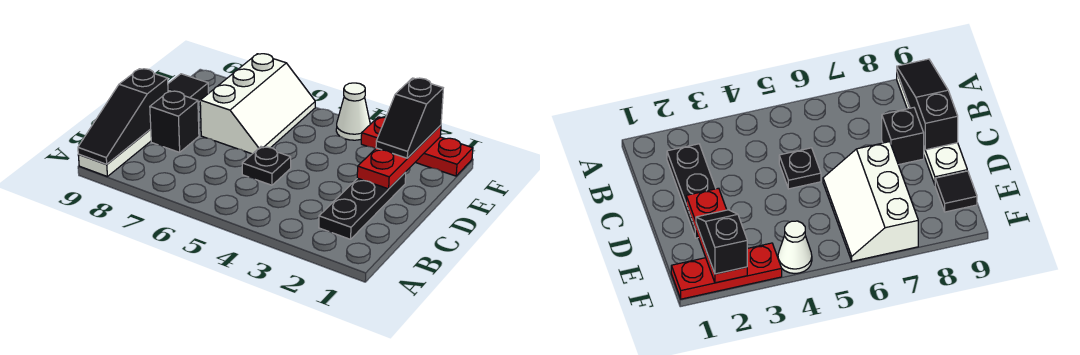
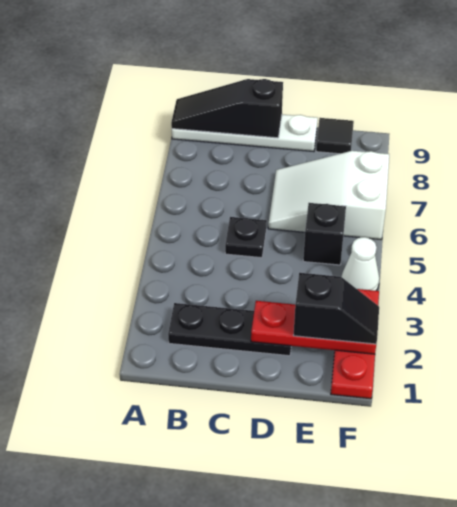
black 1x1 brick [150,91,199,152] -> black 1x1 brick moved to [303,203,346,265]
white 2x3 slope [200,54,315,154] -> white 2x3 slope turned to [268,151,389,239]
black 1x2 slope [376,78,443,158] -> black 1x2 slope turned to [294,273,379,344]

